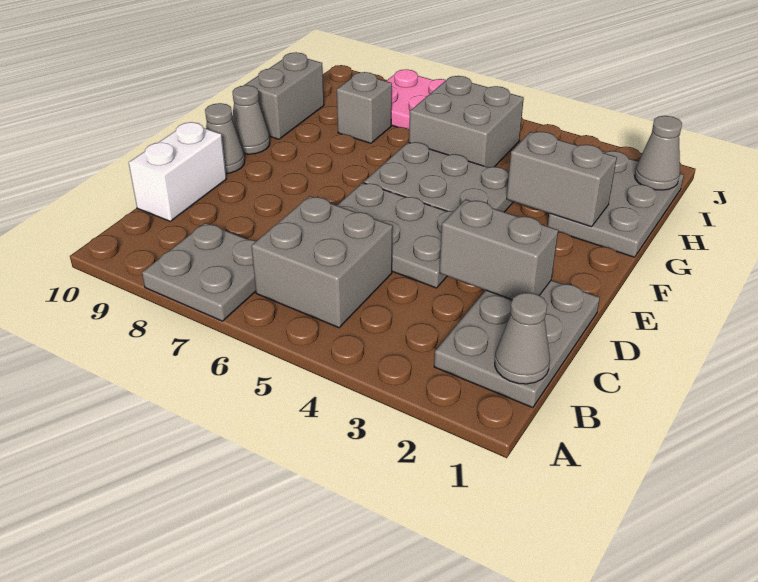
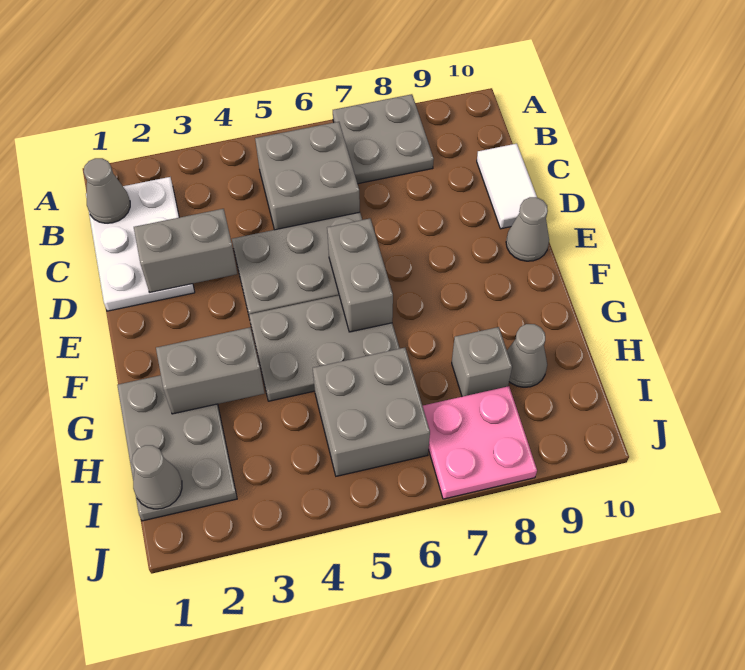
grey 2x3 plate [434,280,600,408] -> white 2x3 plate [86,177,195,311]
white 1x2 brick [129,122,227,221] -> white 1x2 tile [477,144,537,229]
grey 1x1 cone [232,85,270,154] -> grey 1x1 cone moved to [507,324,547,387]
grey 1x2 brick [244,52,324,139] -> grey 1x2 brick moved to [327,218,393,332]

